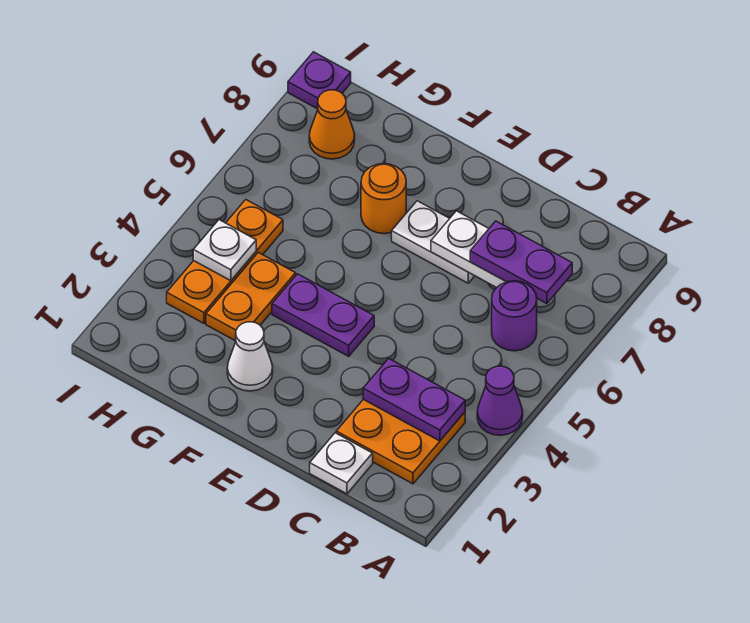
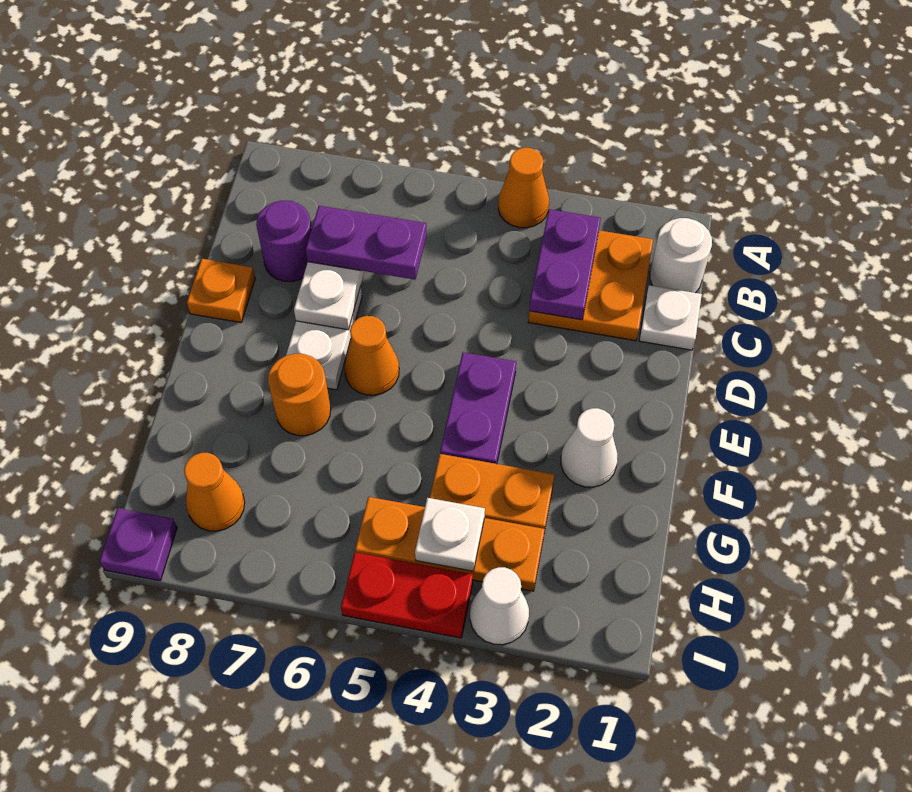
purple 1x1 cone [477,366,523,435] -> orange 1x1 cone [498,148,549,228]
none -> white 1x1 round brick [650,218,712,293]
purple 1x1 round brick [492,281,537,351] -> purple 1x1 round brick moved to [256,201,312,282]
purple 1x2 plate [470,221,572,304] -> purple 1x2 plate turned to [306,206,427,280]
none -> orange 1x1 plate [187,259,255,323]
none -> orange 1x1 cone [345,316,399,395]
none -> white 1x1 cone [470,567,529,645]
none -> red 1x2 plate [341,552,473,638]

